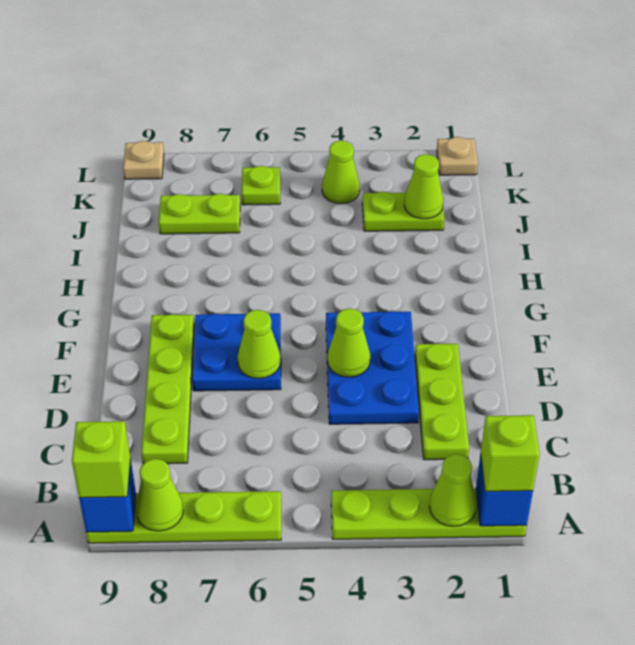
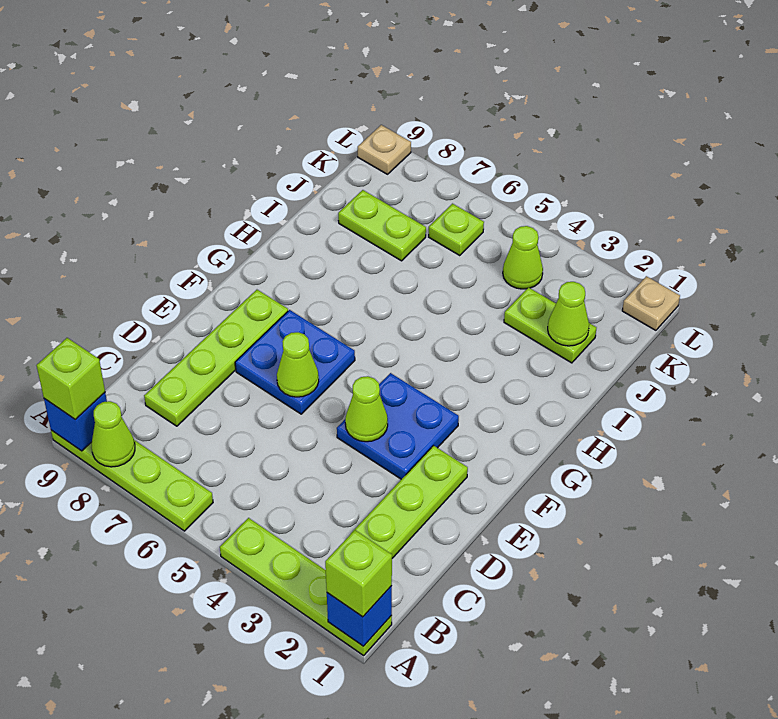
lime 1x1 cone [429,454,476,526] -> none
blue 2x3 plate [326,311,419,424] -> blue 2x2 plate [337,373,459,479]

